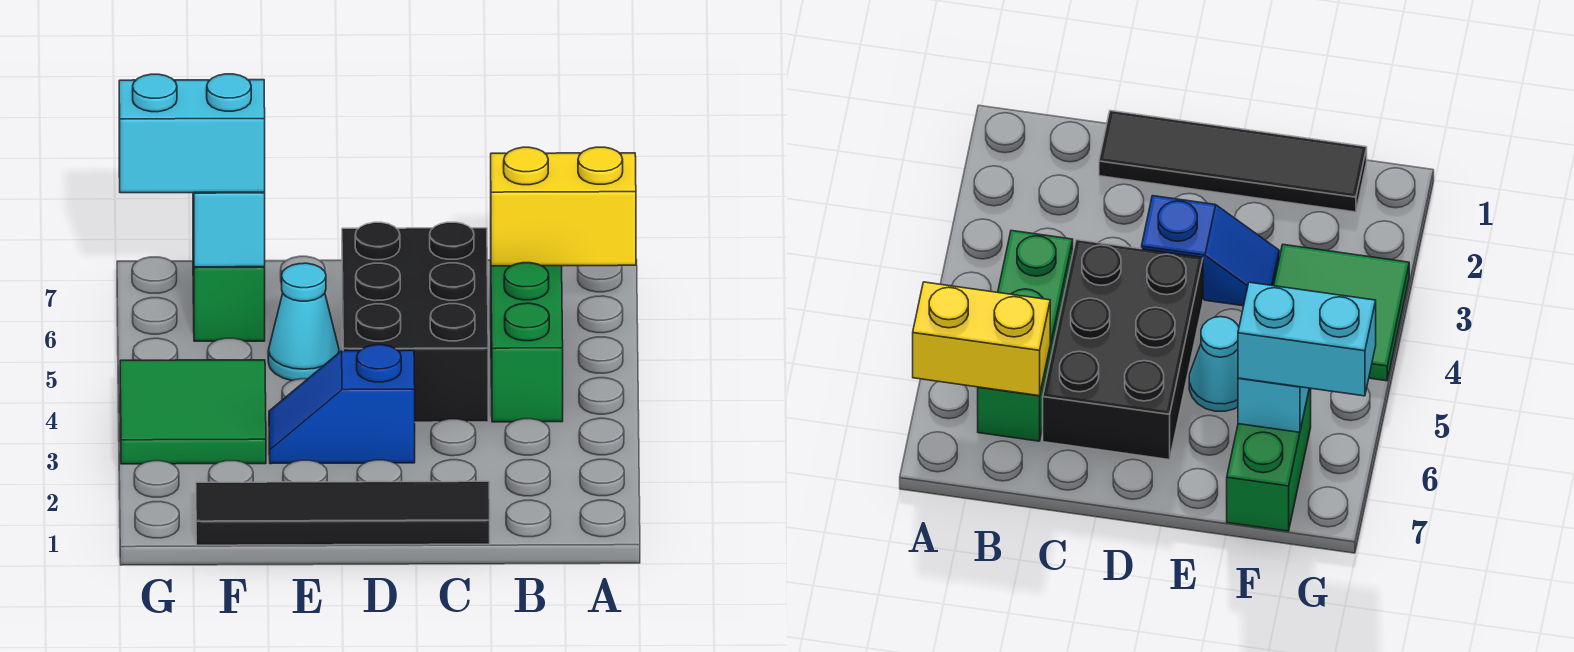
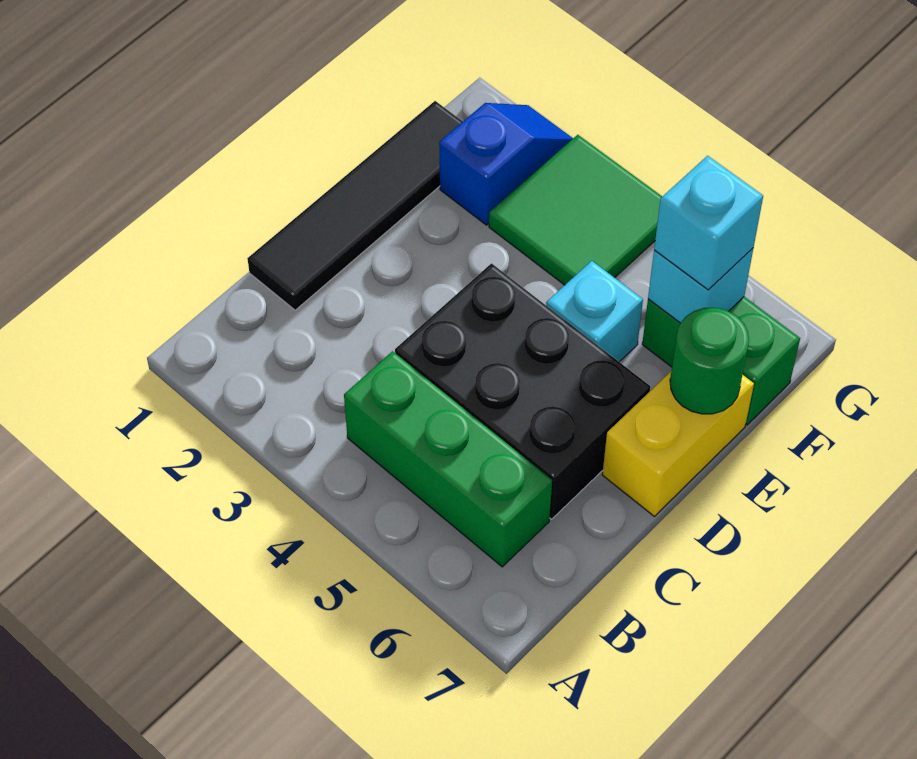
yellow 1x2 brick [491,147,636,266] -> yellow 1x2 brick moved to [602,372,754,516]
blue 1x2 slope [269,345,415,464] -> blue 1x2 slope moved to [439,103,573,225]
cyan 1x1 cone [268,263,339,380] -> cyan 1x1 brick [546,261,643,362]
none -> green 1x1 round brick [670,308,749,414]
cyan 1x2 brick [119,74,265,193] -> cyan 1x1 brick [654,156,763,290]

